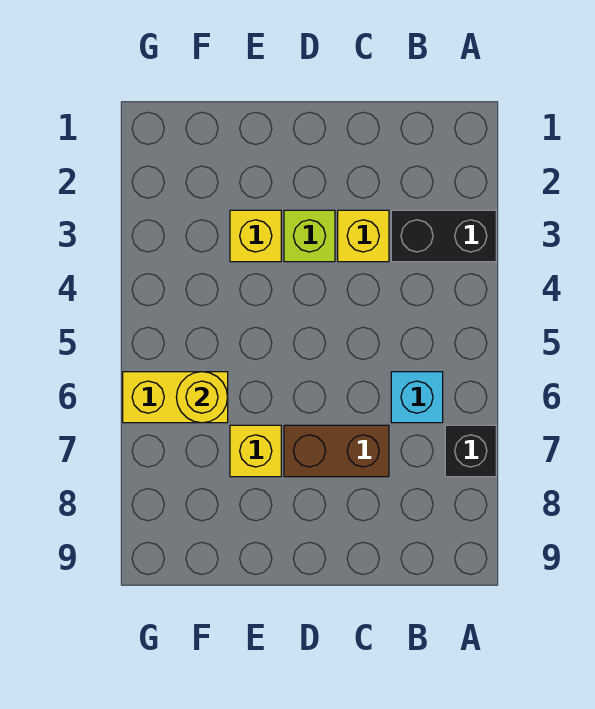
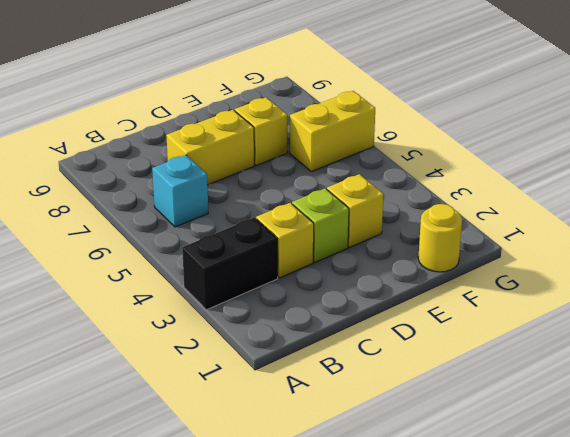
black 1x1 brick [445,425,496,477] -> none
brown 1x2 brick [284,425,389,477] -> yellow 1x2 brick [166,110,254,185]
yellow 1x1 round brick [176,372,228,423] -> yellow 1x1 round brick moved to [418,204,462,272]

